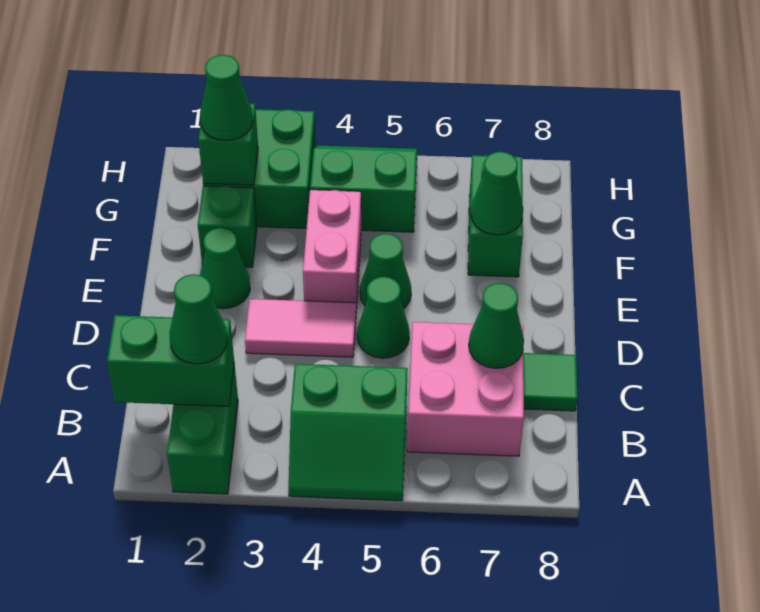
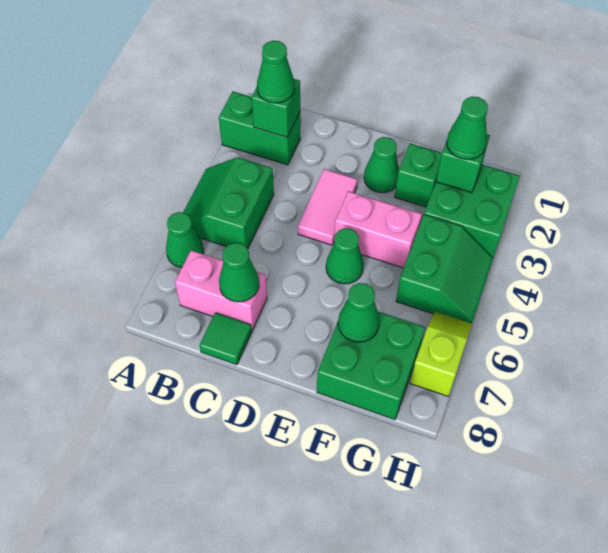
green 1x2 brick [107,315,234,406] -> green 1x1 brick [252,79,300,137]
pink 2x2 brick [407,322,524,456] -> pink 1x2 brick [175,250,267,330]
green 1x1 cone [357,277,410,358] -> green 1x1 cone moved to [166,212,204,268]
green 1x2 brick [468,155,523,277] -> green 2x2 brick [317,312,425,420]
none -> lime 1x2 slope [410,312,472,396]

